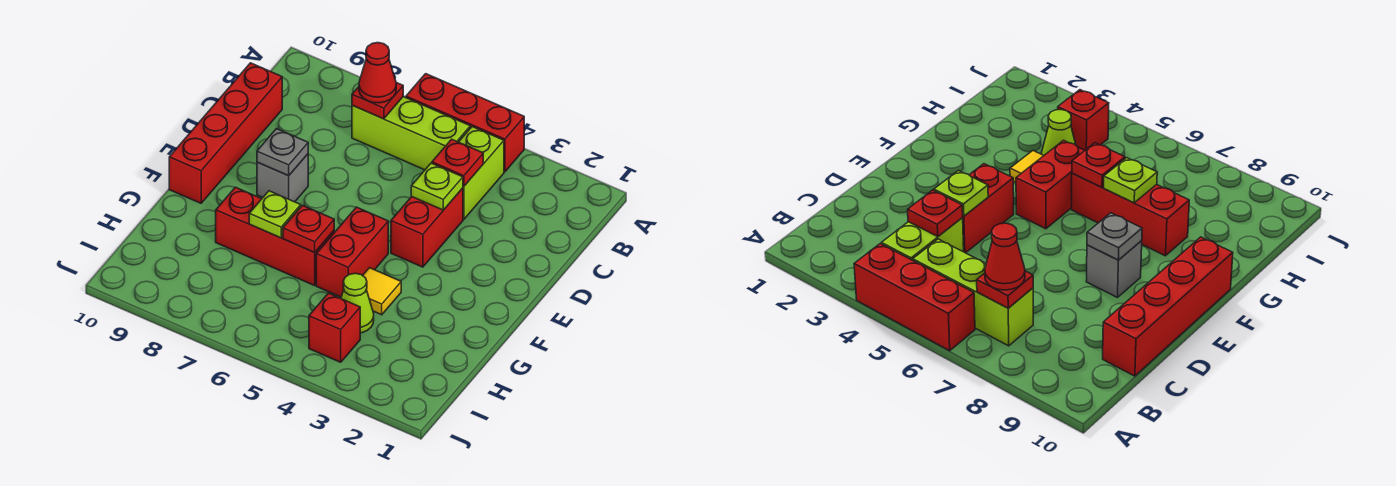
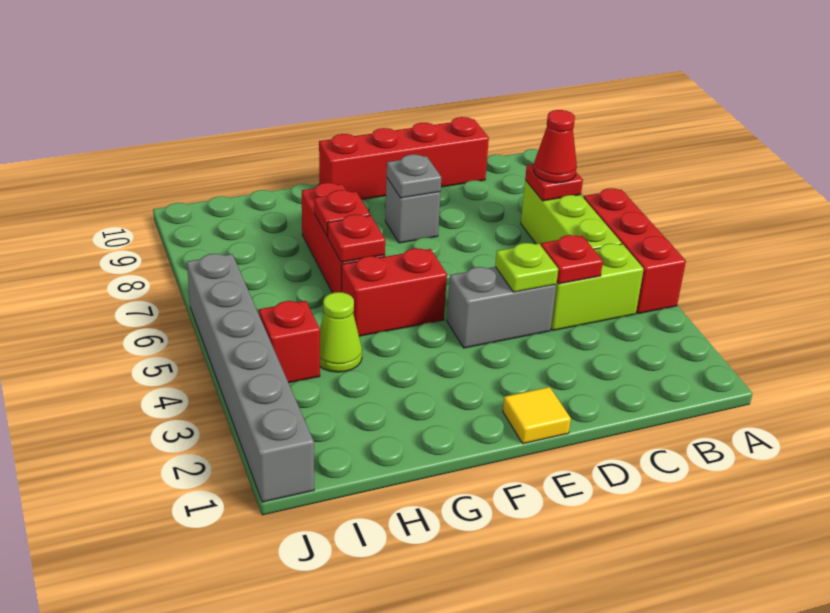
red 1x2 brick [391,188,463,267] -> grey 1x2 brick [447,267,556,348]
yellow 1x1 tile [363,268,401,315] -> yellow 1x1 tile moved to [503,387,571,444]
lime 1x1 plate [249,191,301,238] -> red 1x1 plate [314,190,370,236]
none -> grey 1x6 brick [187,254,314,502]

